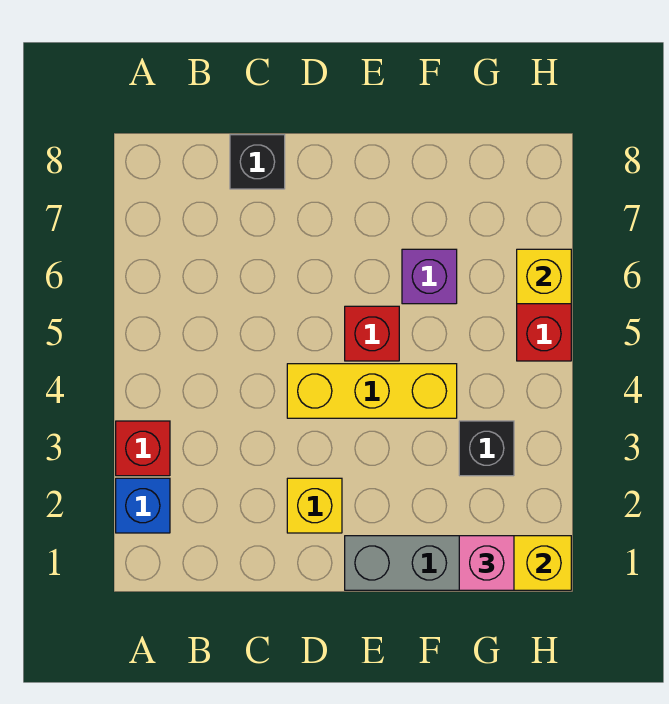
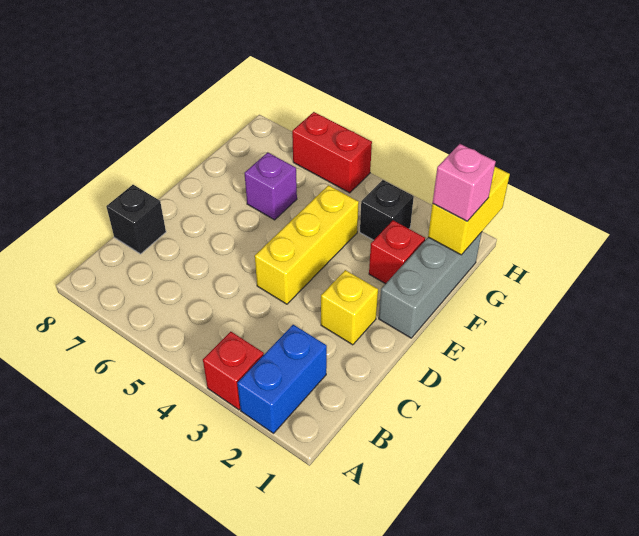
blue 1x1 brick [116,478,170,533] -> blue 1x2 brick [237,325,327,433]
red 1x1 brick [345,306,399,361] -> red 1x1 brick moved to [369,220,425,284]
yellow 1x1 brick [517,249,571,304] -> none

